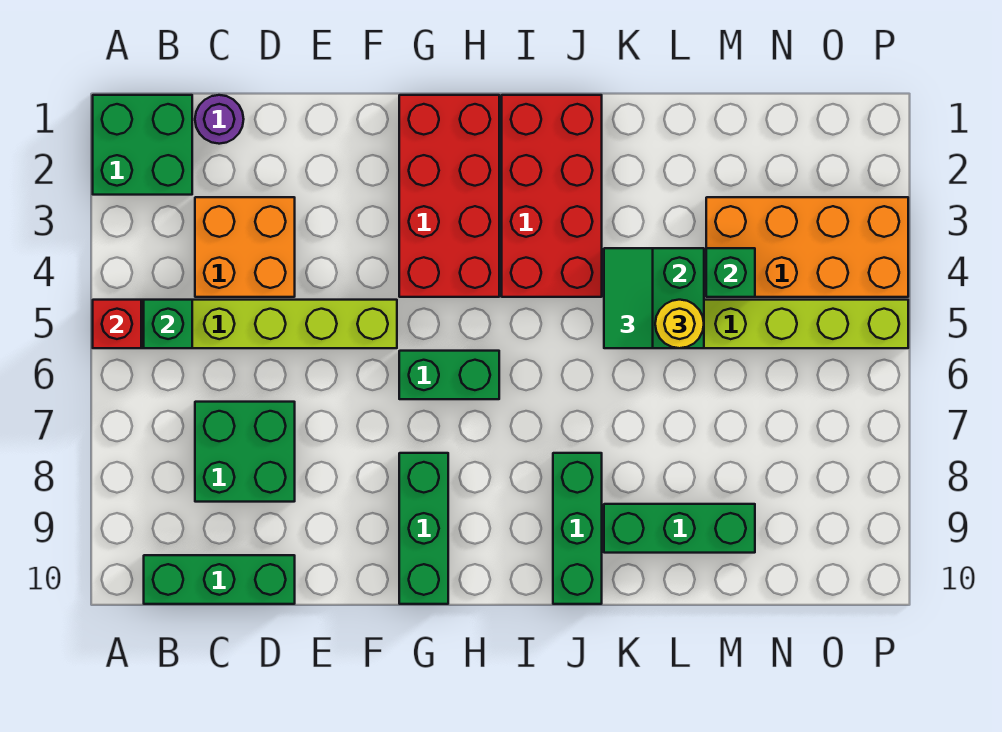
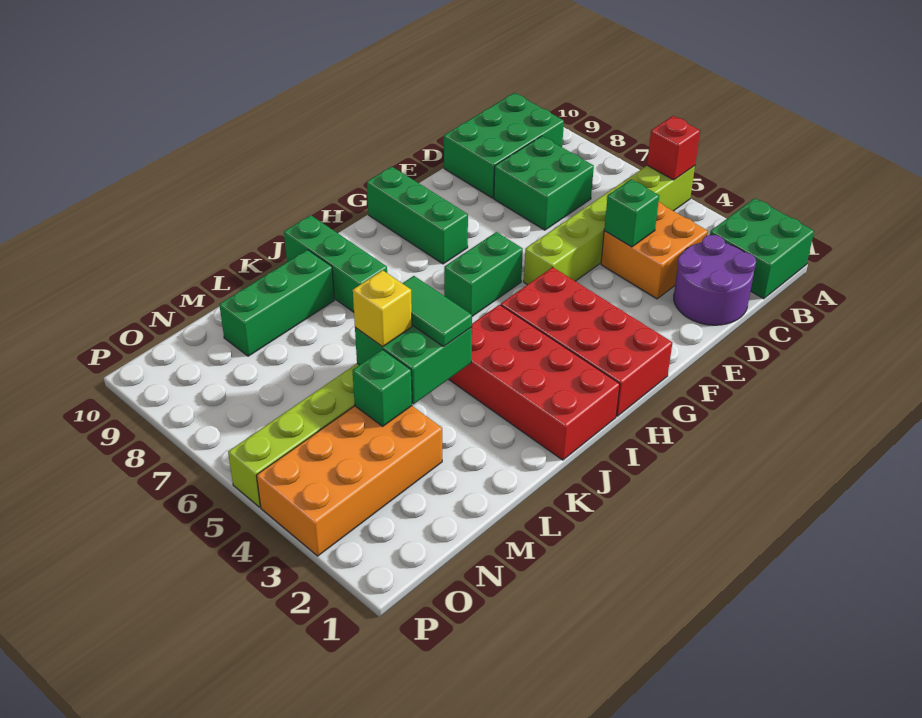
green 1x1 brick [144,300,192,348] -> green 1x1 brick moved to [604,180,659,247]
green 1x3 brick [144,555,295,604] -> green 2x3 brick [444,93,564,198]
purple 1x1 round brick [195,95,244,144] -> purple 2x2 round brick [674,235,756,325]
yellow 1x1 round brick [655,300,704,348] -> yellow 1x1 brick [353,270,412,347]

